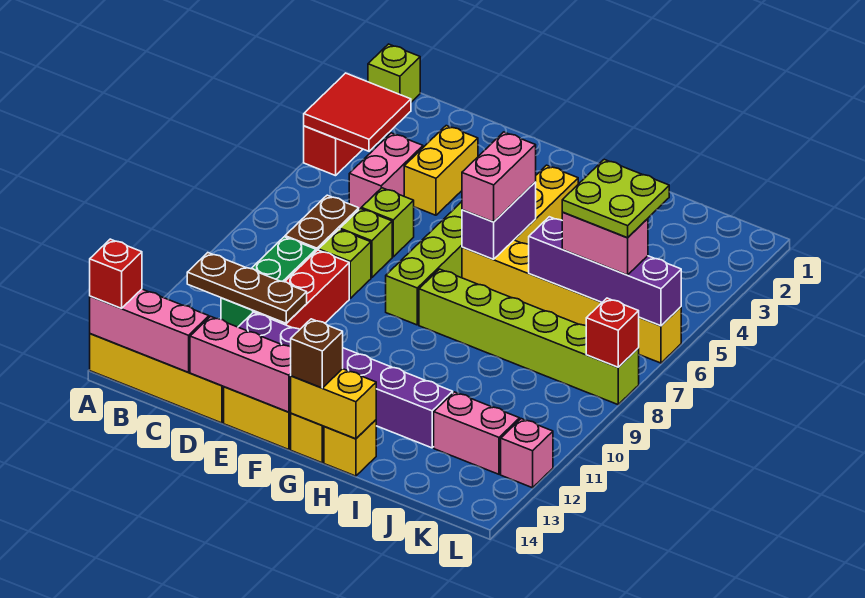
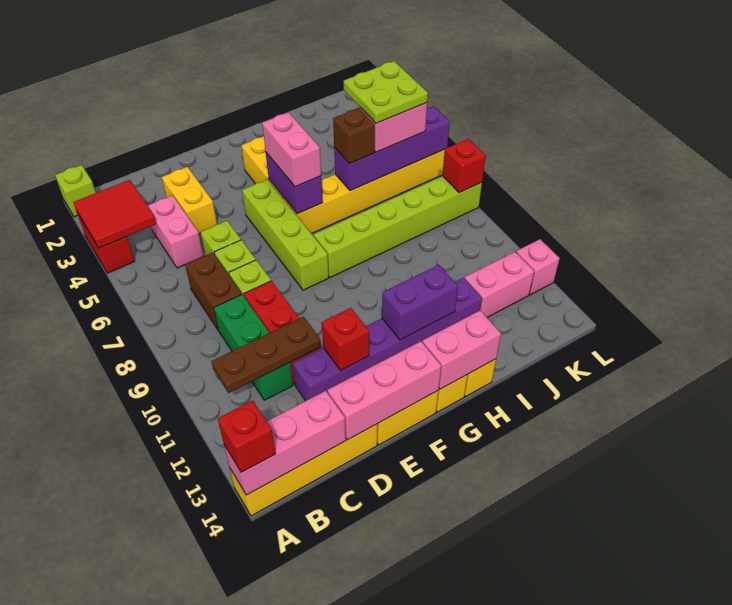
none -> red 1x1 brick [322,308,369,370]
none -> purple 1x2 brick [382,265,458,340]
yellow 1x2 brick [291,369,376,439] -> pink 1x2 brick [422,310,501,389]
brown 1x1 brick [291,319,343,388] -> brown 1x1 brick moved to [333,108,375,164]

